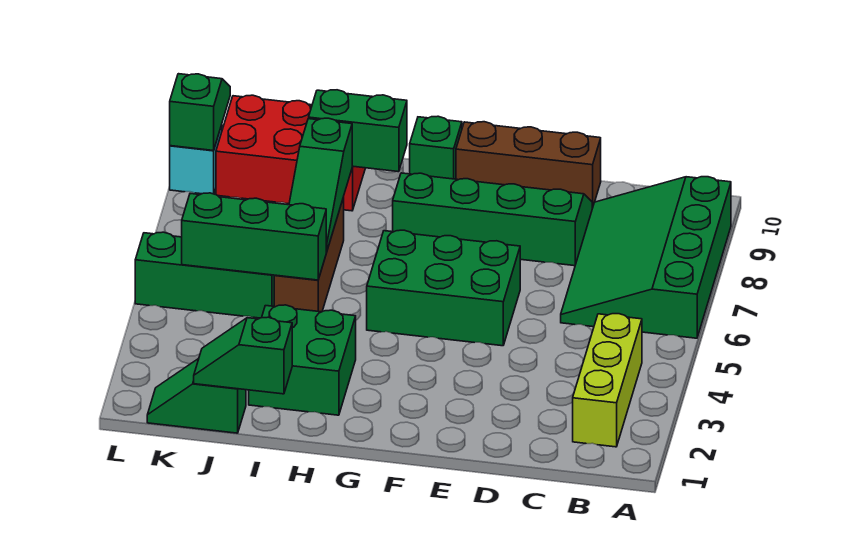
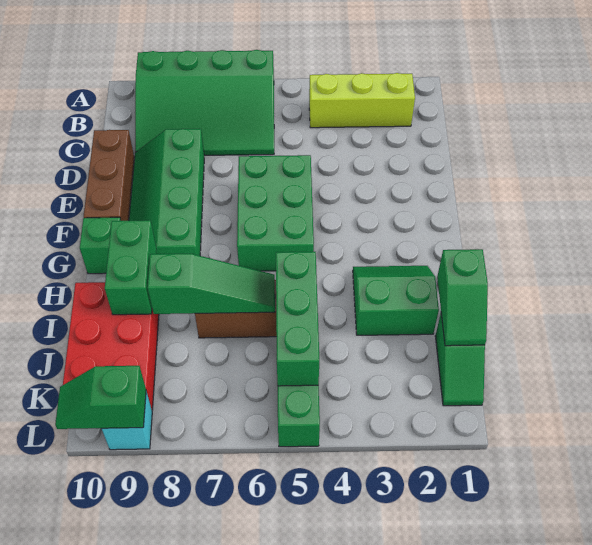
green 2x2 brick [249,305,356,415] -> green 2x2 slope [353,266,439,335]

